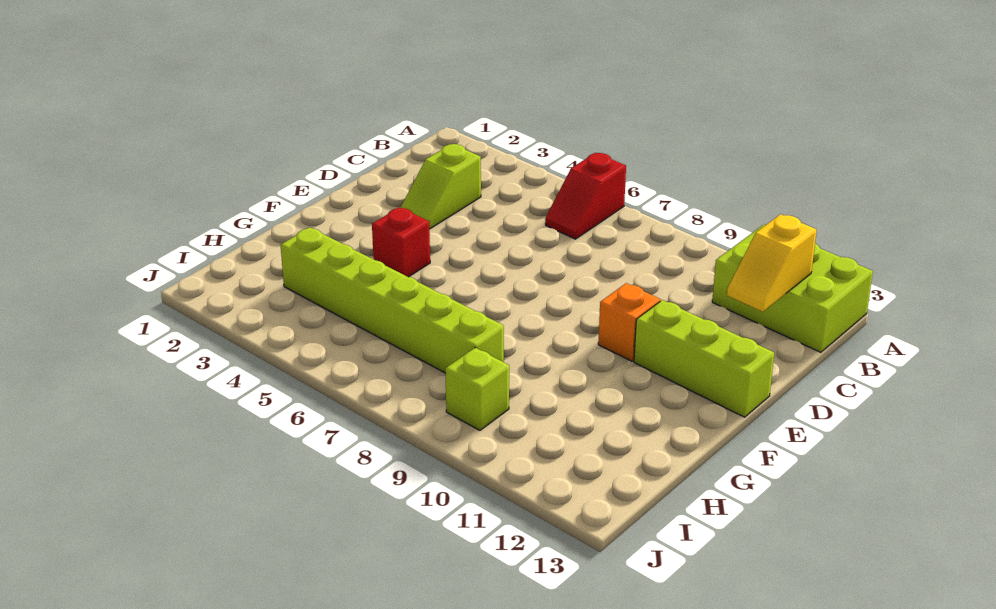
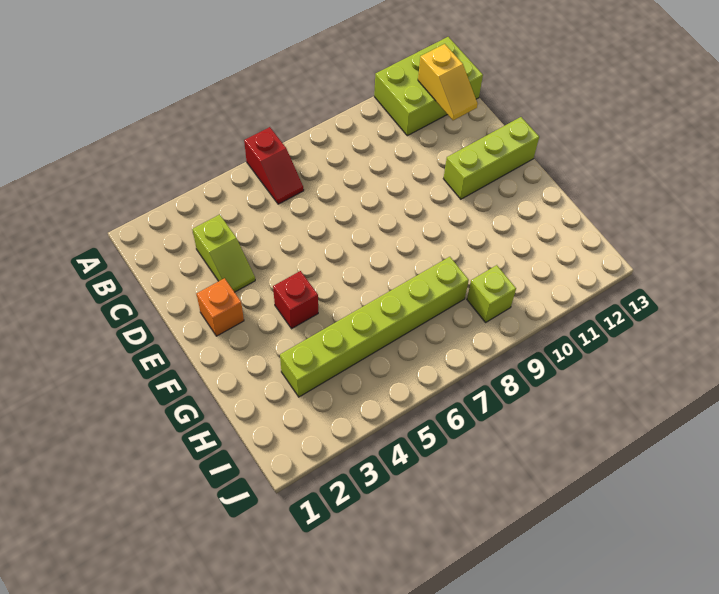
orange 1x1 brick [598,283,661,361] -> orange 1x1 brick moved to [197,278,244,336]

